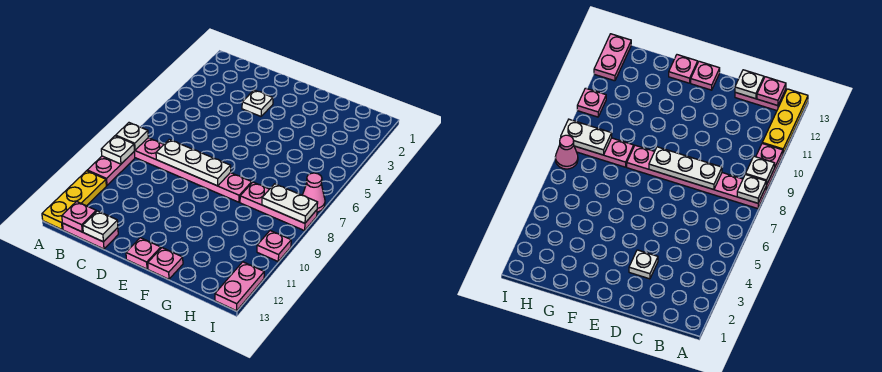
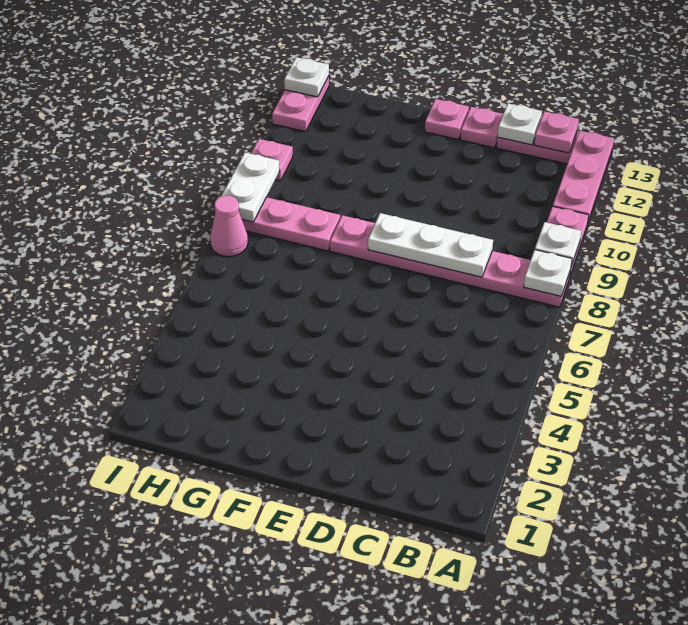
yellow 1x3 plate [42,171,106,229] -> pink 1x3 plate [553,131,614,224]
white 1x1 plate [242,90,273,116] -> white 1x1 plate moved to [284,57,329,97]
pink 1x1 plate [148,248,183,279] -> pink 1x1 plate moved to [460,107,503,148]
white 1x2 plate [262,184,318,223] -> white 1x2 plate turned to [221,153,280,222]

